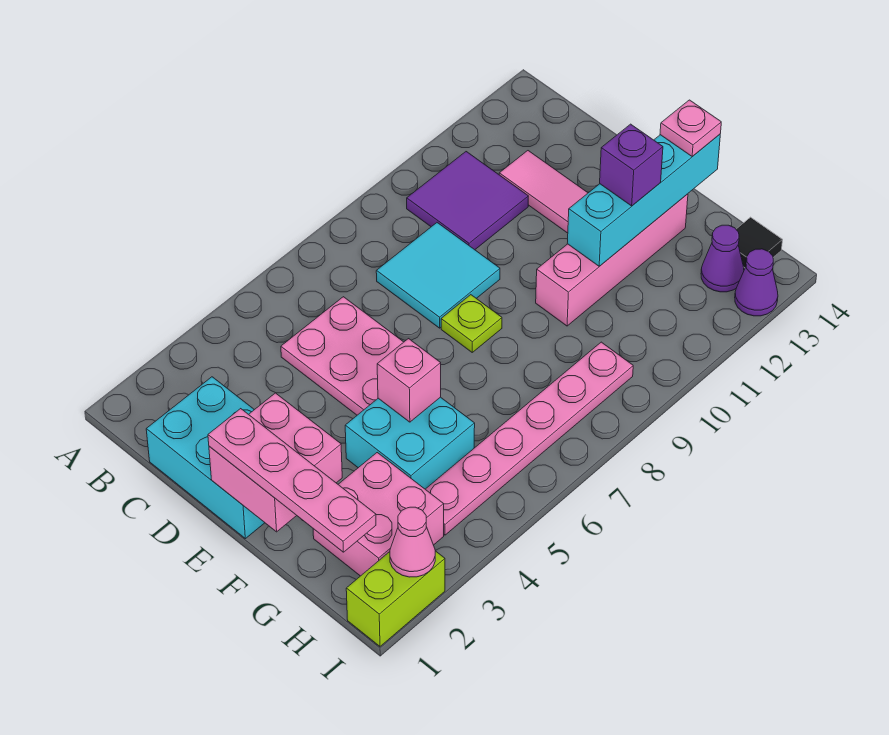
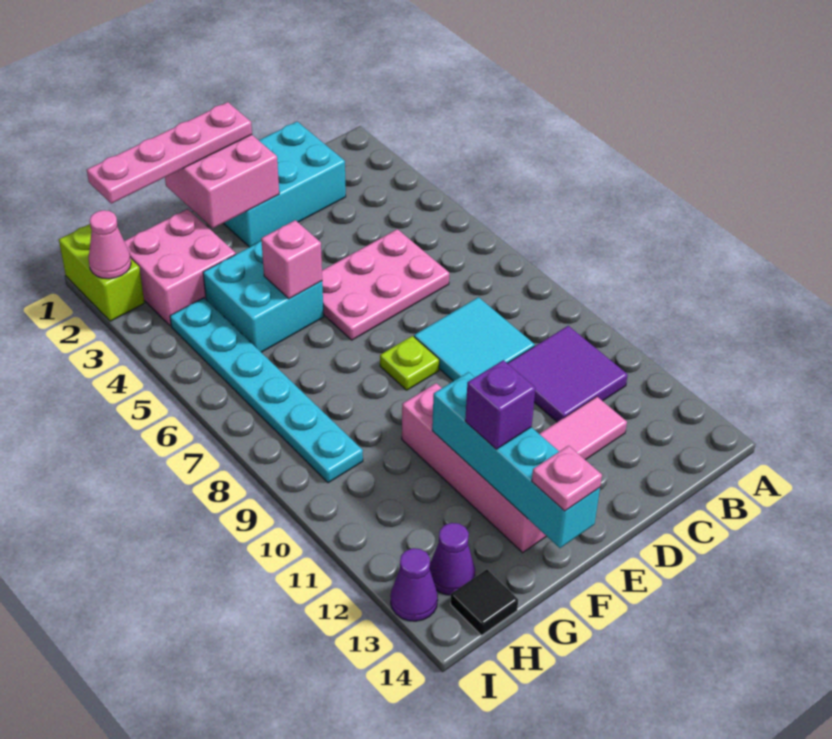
pink 1x6 plate [425,342,633,535] -> cyan 1x6 plate [170,298,363,483]

